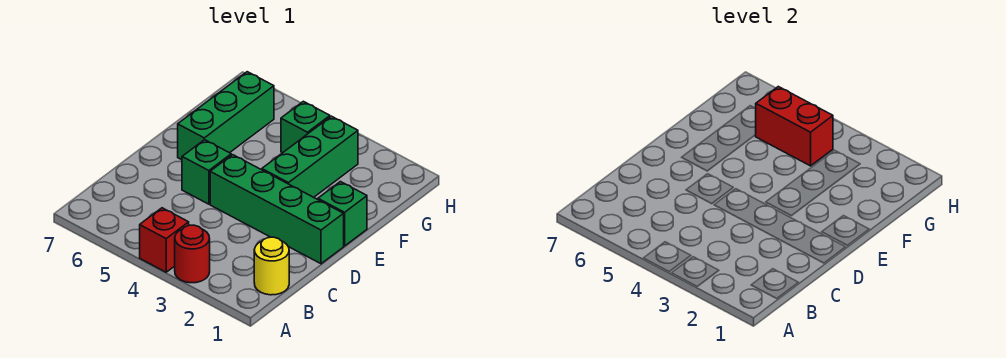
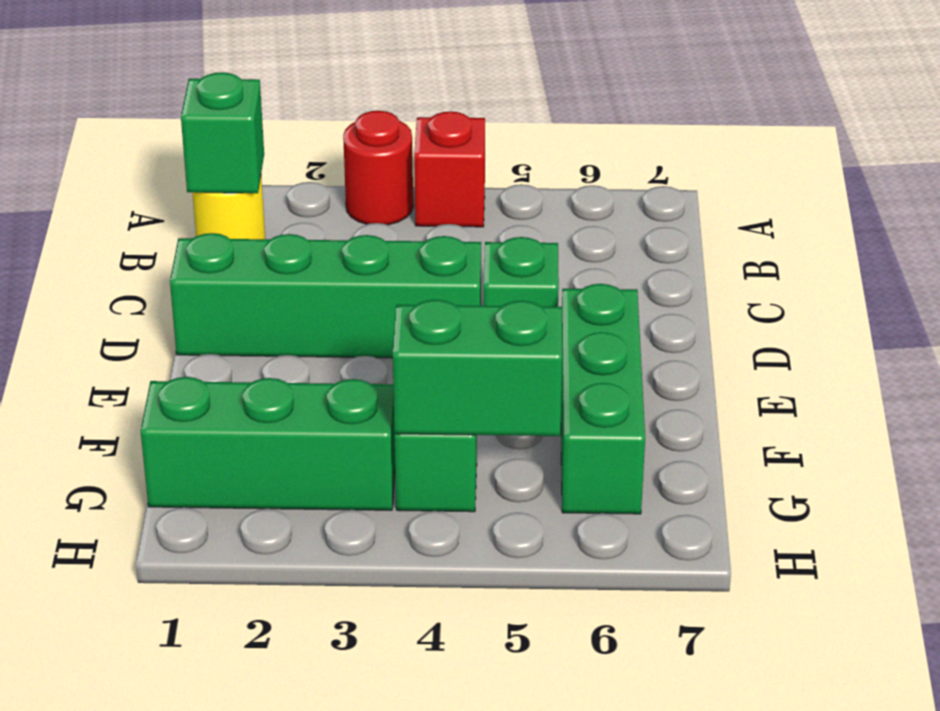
green 1x1 brick [318,182,367,246] -> green 1x1 brick moved to [181,72,264,193]
green 1x3 brick [262,116,358,197] -> green 1x3 brick turned to [141,377,395,510]
red 1x2 brick [756,87,833,166] -> green 1x2 brick [393,300,562,436]

